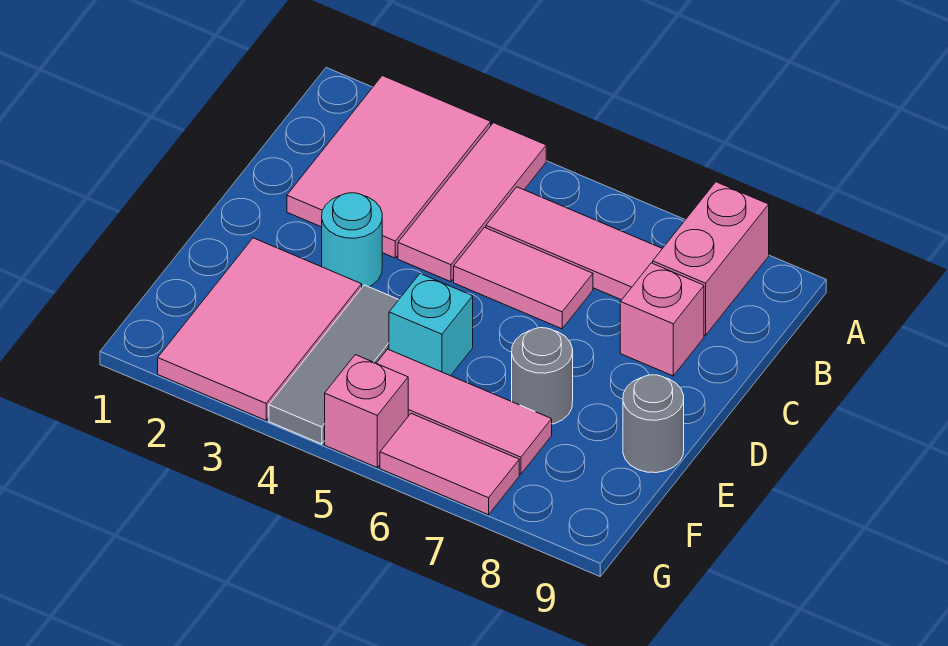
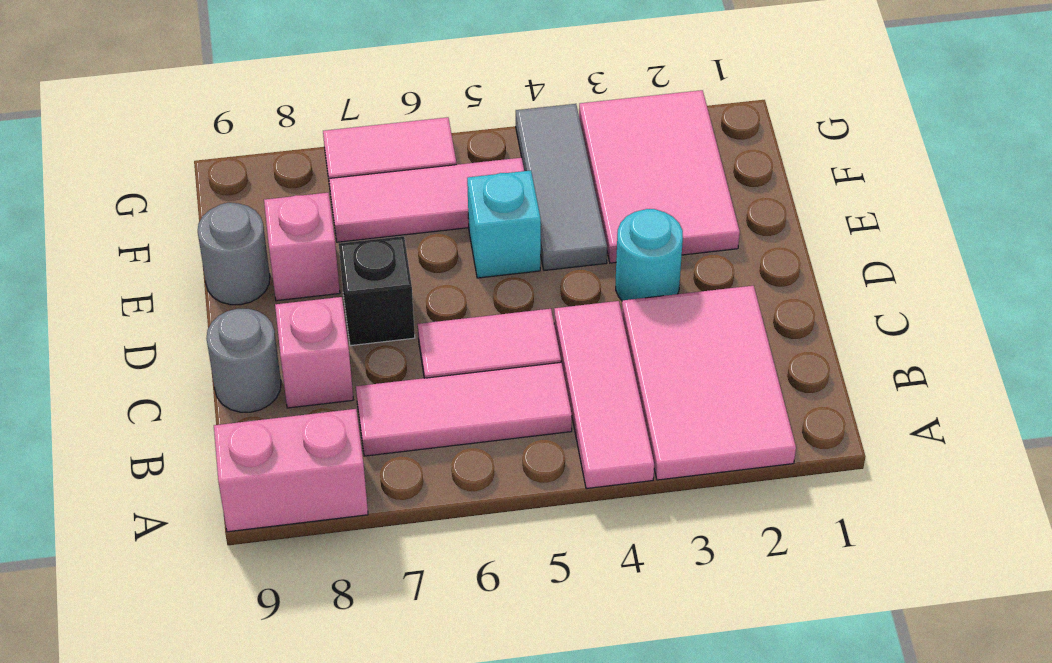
pink 1x2 brick [653,182,769,335] -> pink 1x2 brick turned to [214,409,368,532]
none -> black 1x1 brick [339,236,415,346]
grey 1x1 round brick [512,328,573,424] -> grey 1x1 round brick moved to [206,309,281,412]
pink 1x1 brick [325,355,408,467] -> pink 1x1 brick moved to [264,193,340,301]

